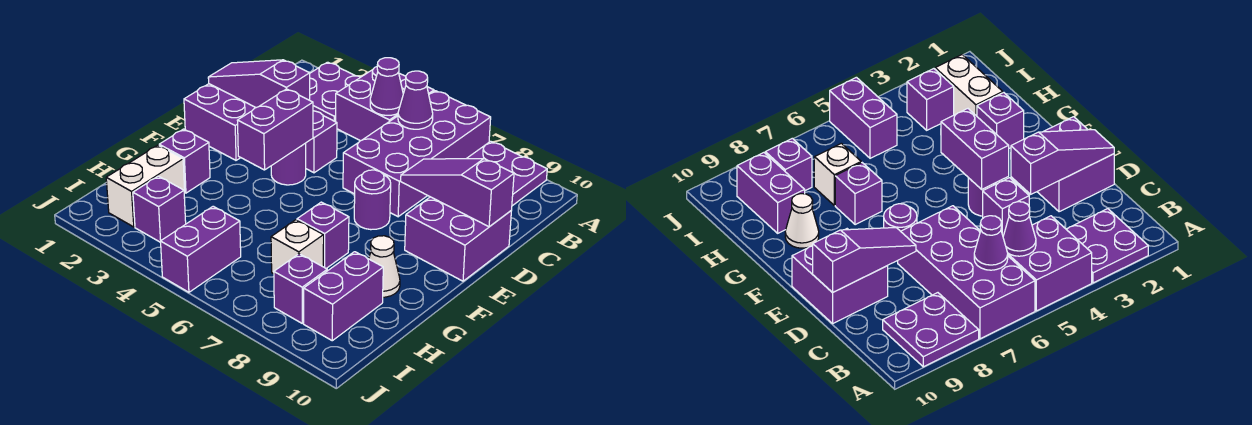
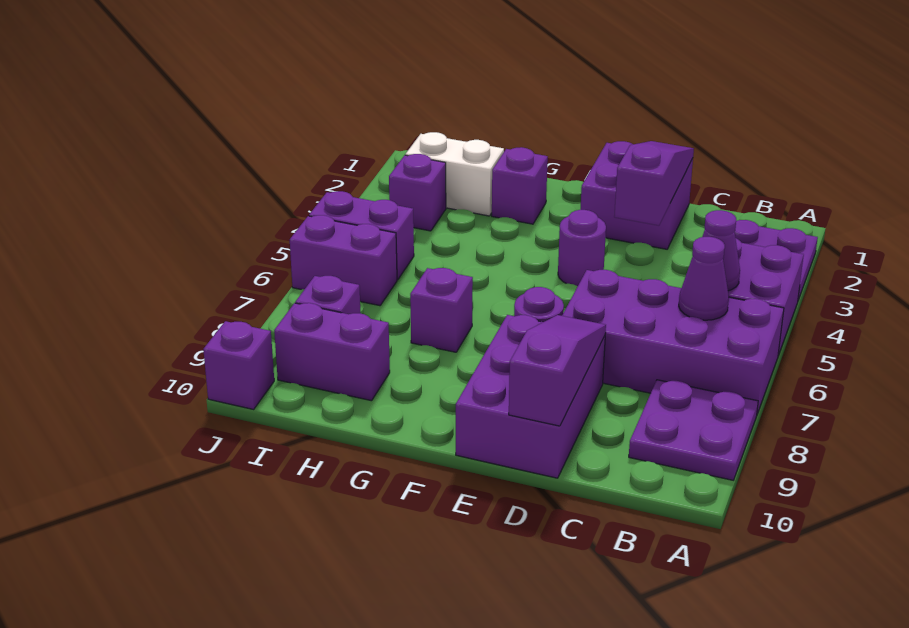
purple 1x1 brick [306,111,337,173] -> purple 1x1 brick moved to [203,321,274,409]
purple 2x2 brick [405,197,511,281] -> purple 2x3 brick [456,315,605,478]
purple 1x2 brick [237,89,313,170] -> purple 1x2 brick moved to [290,215,397,306]
white 1x1 cone [369,236,400,297] -> none
white 1x1 brick [271,220,324,274] -> none

